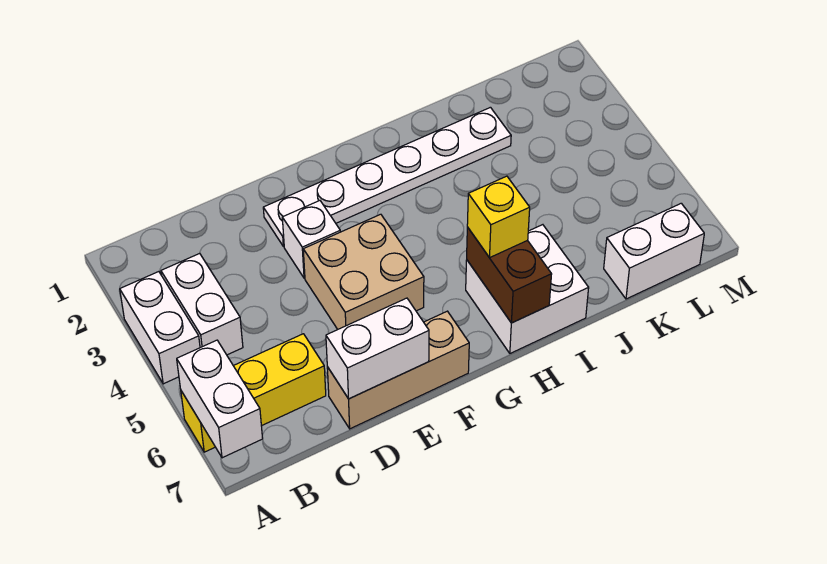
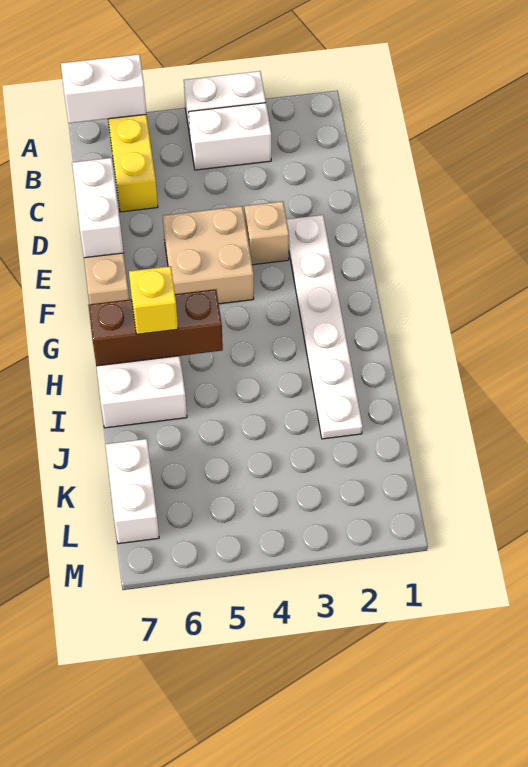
white 1x1 brick [282,201,340,278] -> tan 1x1 brick [245,201,289,265]
brown 1x2 brick [467,227,552,323] -> brown 1x3 brick [88,289,223,366]

